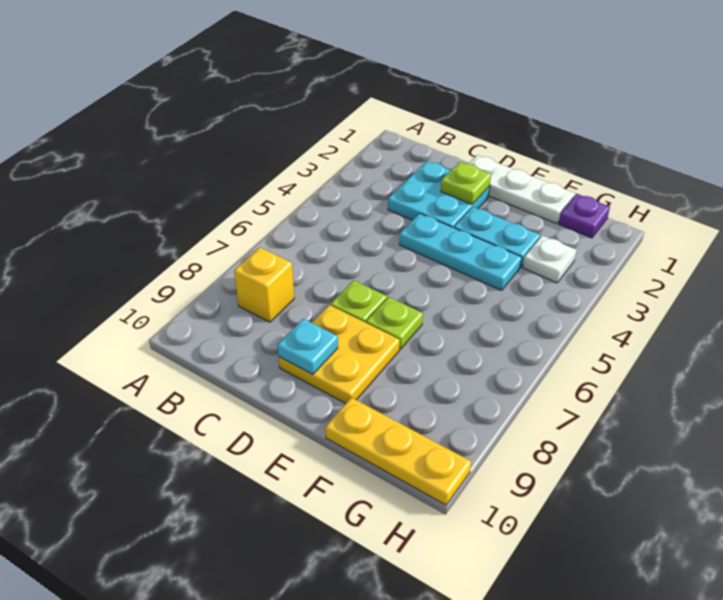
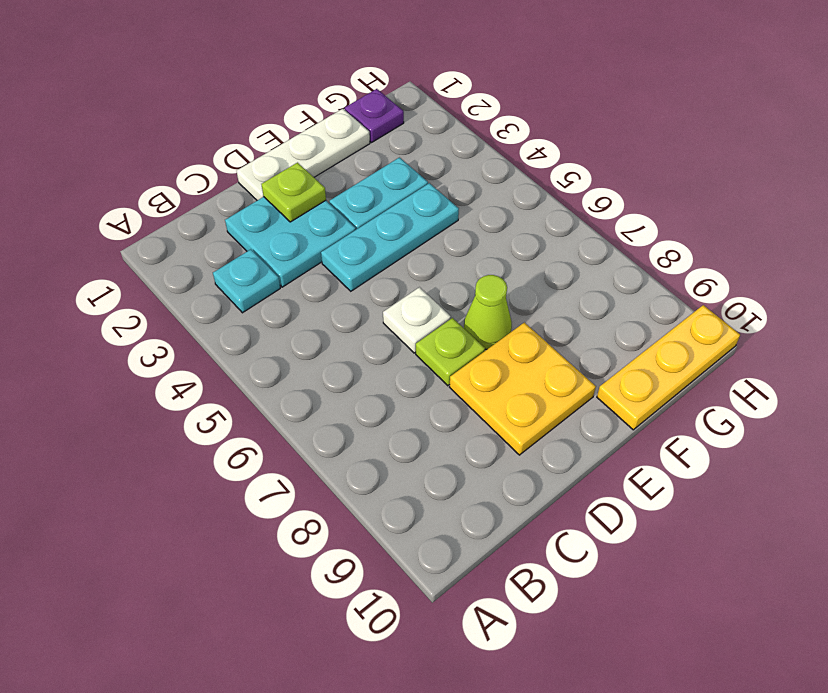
yellow 1x1 brick [234,247,294,322] -> none
cyan 1x1 plate [277,319,338,375] -> cyan 1x1 plate moved to [213,249,280,313]
lime 1x1 plate [366,297,423,349] -> lime 1x1 cone [464,275,512,349]
white 1x1 plate [523,236,576,283] -> white 1x1 plate moved to [383,287,451,353]

